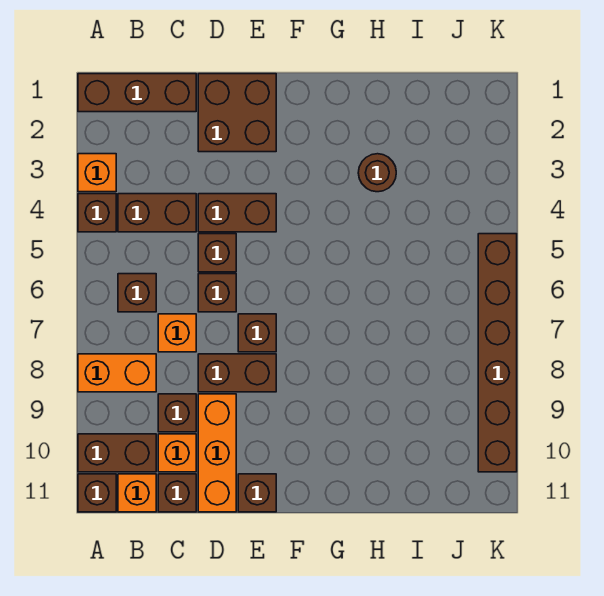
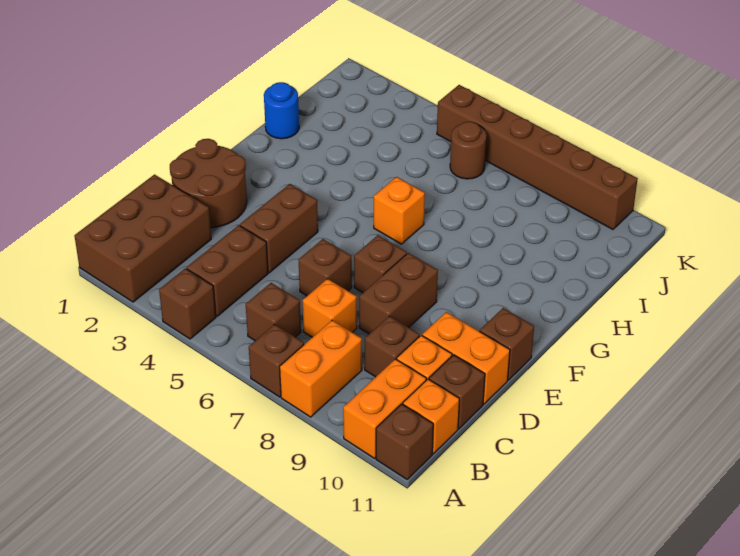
brown 1x3 brick [78,74,196,112] -> brown 2x3 brick [75,175,211,302]
orange 1x1 brick [78,154,116,192] -> orange 1x1 brick moved to [374,177,425,244]
brown 1x2 brick [78,434,156,472] -> orange 1x2 brick [343,359,426,458]
brown 2x2 brick [198,74,276,152] -> brown 2x2 round brick [170,139,247,228]
brown 1x1 brick [198,234,236,272] -> brown 1x1 brick moved to [249,324,304,397]
orange 1x3 brick [198,394,236,512] -> orange 1x2 brick [422,312,510,404]
none -> blue 1x1 round brick [264,82,299,139]
brown 1x1 round brick [358,154,396,192] -> brown 1x1 round brick moved to [450,122,487,179]

